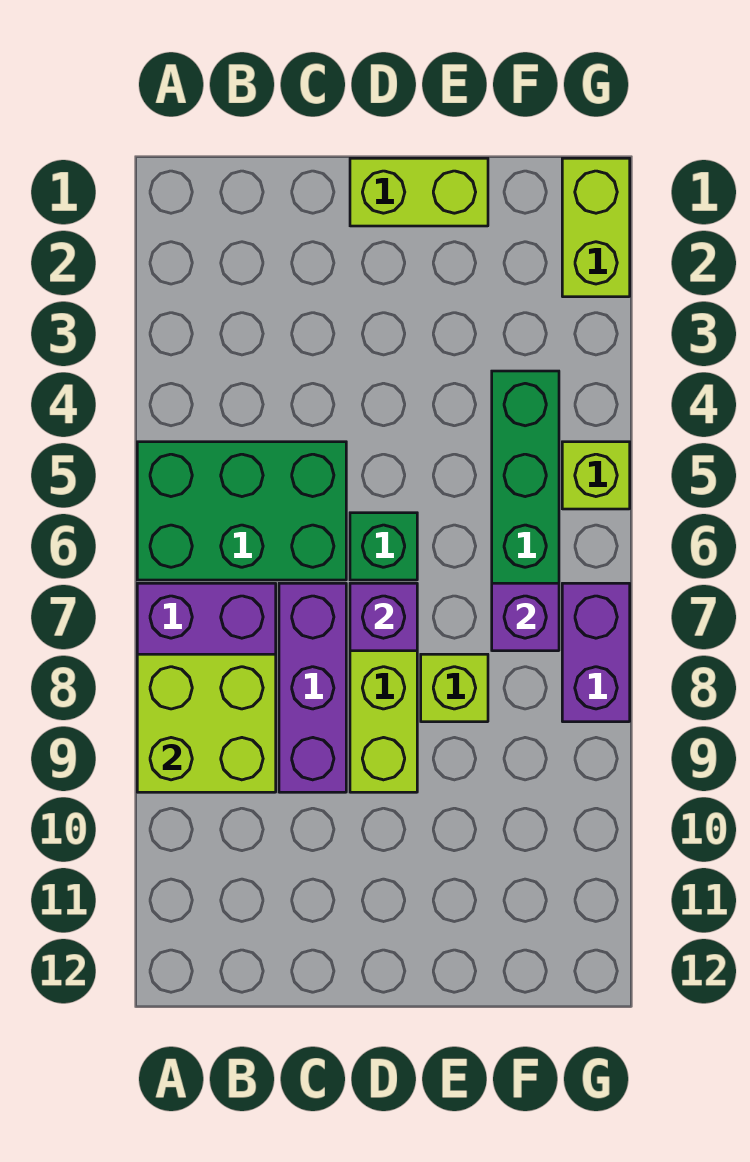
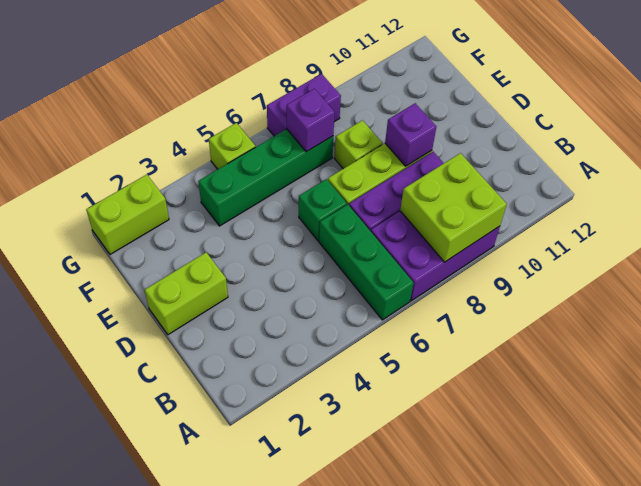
green 2x3 brick [137,442,346,580] -> green 1x3 brick [319,205,414,320]
lime 1x2 brick [350,158,488,226] -> lime 1x2 brick turned to [145,252,228,335]
purple 1x1 brick [350,583,417,651] -> purple 1x1 brick moved to [385,103,436,166]

